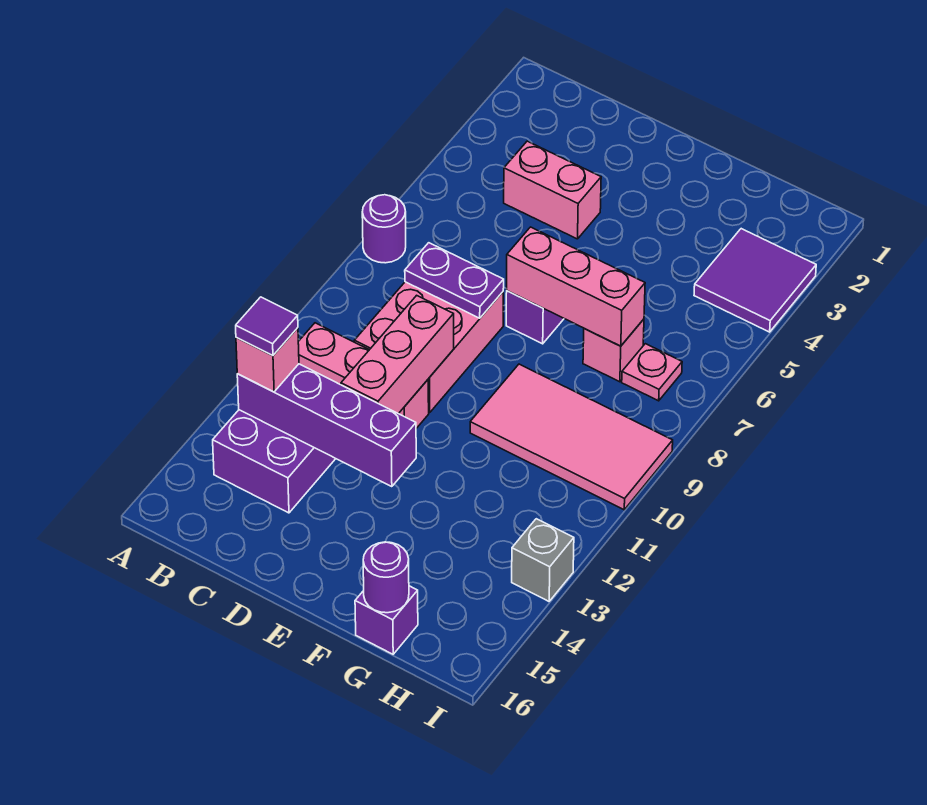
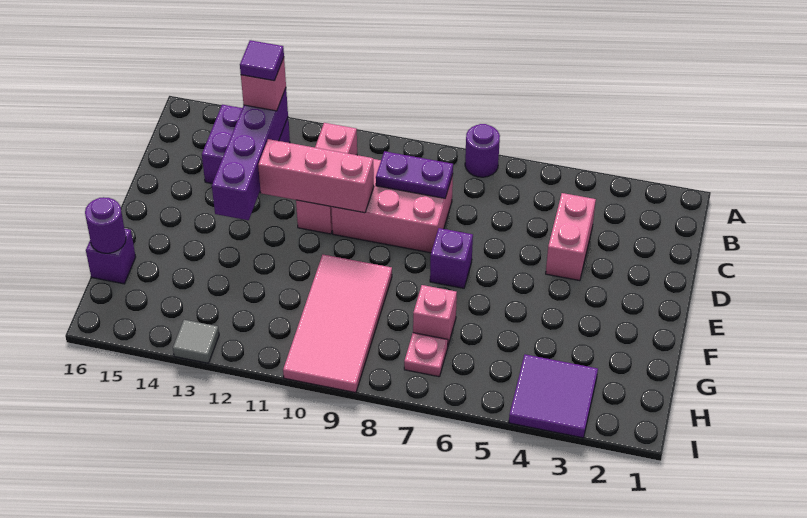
purple 1x2 plate [405,243,504,318] -> purple 1x2 plate turned to [376,151,453,198]
pink 1x3 brick [507,227,645,346] -> none
grey 1x1 brick [512,519,574,601] -> grey 1x1 tile [173,320,219,363]

